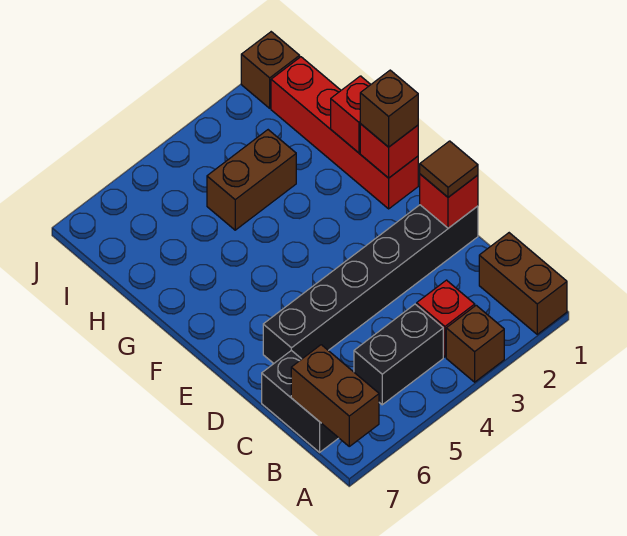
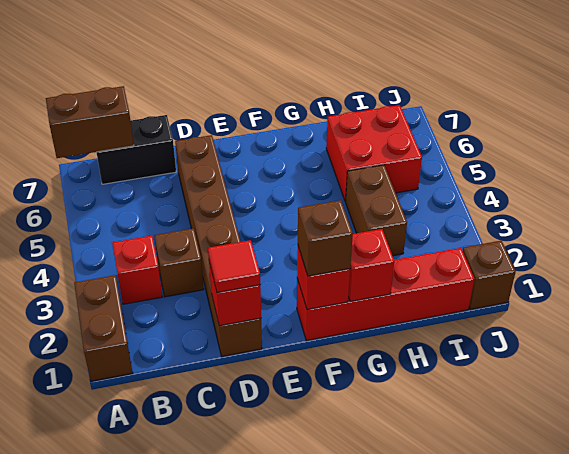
brown 1x2 brick [479,233,567,334] -> brown 1x2 brick turned to [74,275,133,381]
brown 1x1 brick [446,305,504,382] -> brown 1x1 brick moved to [154,228,204,297]
black 1x2 brick [354,304,443,405] -> none
black 1x6 brick [263,205,478,363] -> brown 1x6 brick [175,135,262,357]
brown 1x1 tile [420,141,478,197] -> red 1x1 tile [208,240,260,293]
none -> red 2x2 brick [326,105,422,201]

